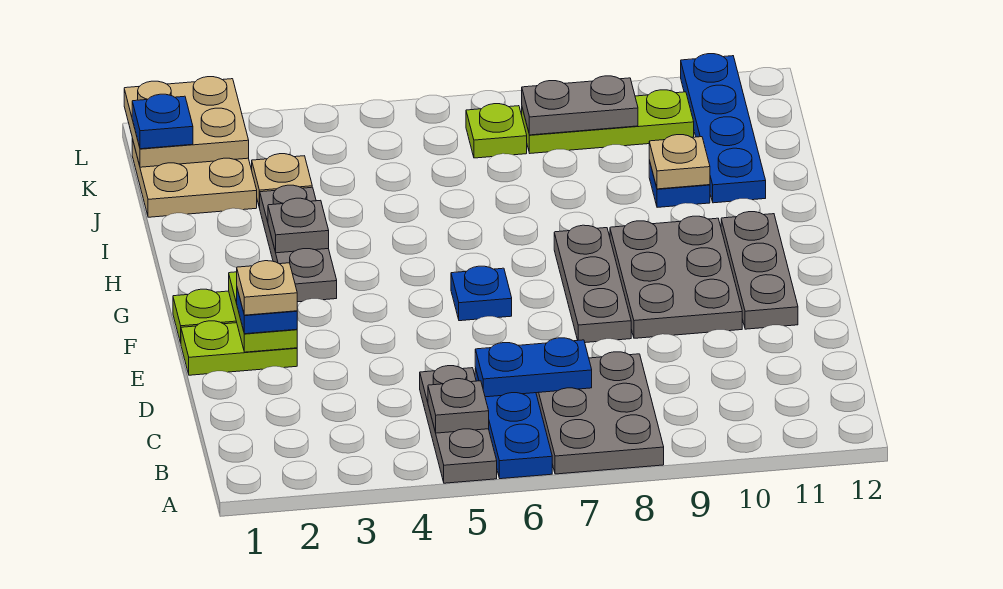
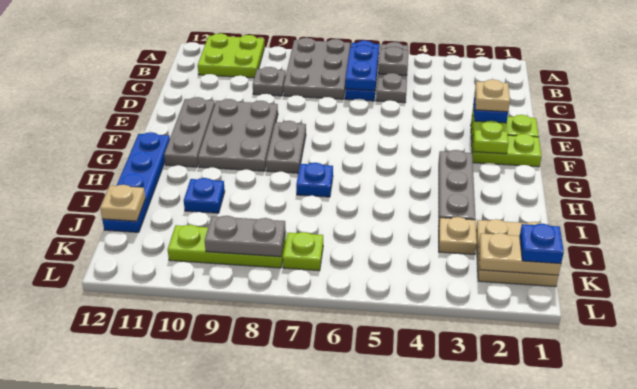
none -> lime 2x2 plate [198,33,264,78]
blue 1x2 plate [475,338,592,397] -> blue 1x2 plate turned to [345,45,378,90]
grey 1x3 plate [554,225,631,343] -> grey 1x2 plate [266,121,306,173]
blue 1x1 plate [451,266,512,321] -> blue 1x1 plate moved to [296,163,333,197]
grey 1x1 plate [268,198,329,253] -> grey 1x1 plate moved to [253,67,286,96]
tan 1x1 plate [649,135,710,189] -> tan 1x1 plate moved to [100,185,146,221]
blue 1x4 plate [681,54,766,203] -> blue 1x4 plate moved to [102,132,170,232]
tan 2x2 plate [124,77,249,167] -> tan 1x2 plate [479,233,561,275]

